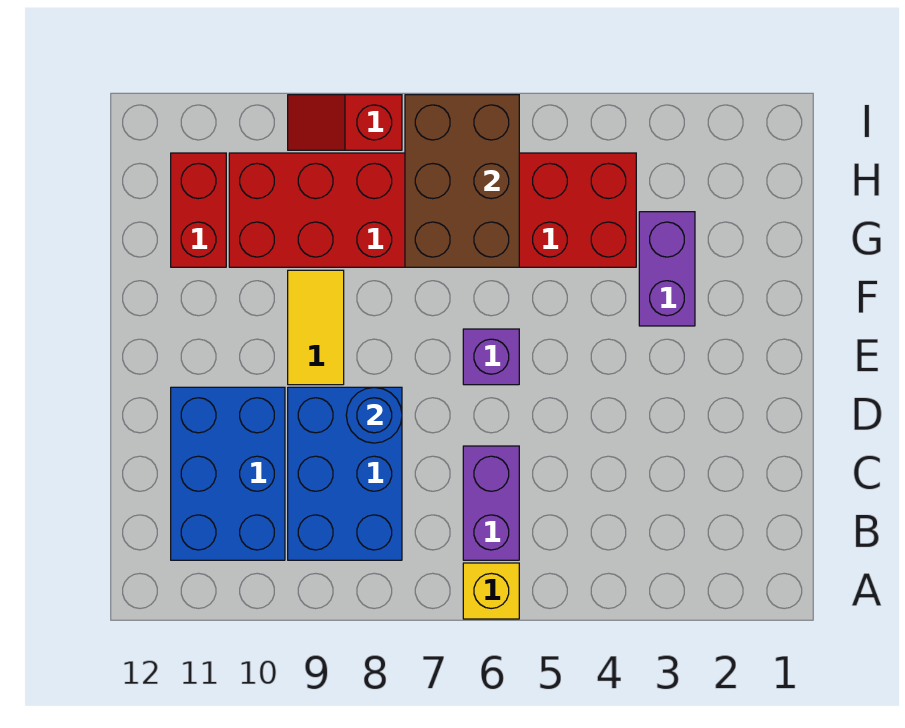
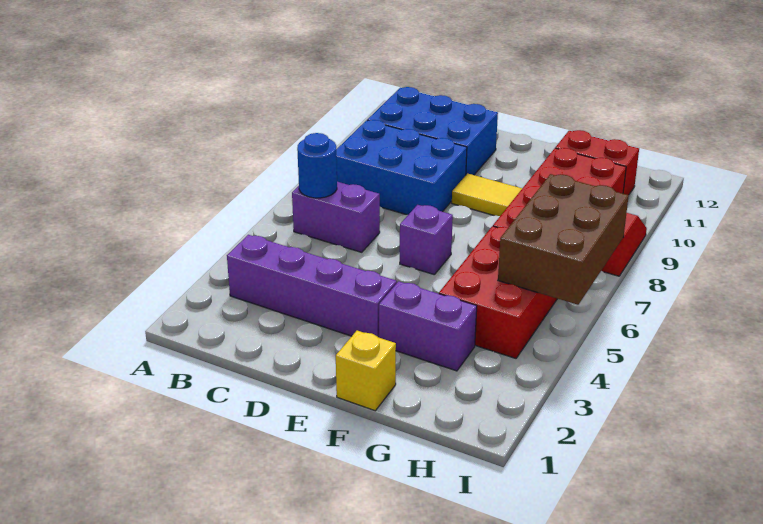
yellow 1x1 brick [463,563,519,619] -> yellow 1x1 brick moved to [336,331,396,411]
none -> purple 1x4 brick [227,235,397,337]
blue 1x1 round brick [346,387,402,443] -> blue 1x1 round brick moved to [297,133,337,198]
brown 2x3 brick [405,95,519,267] -> brown 2x3 brick turned to [498,174,629,305]

